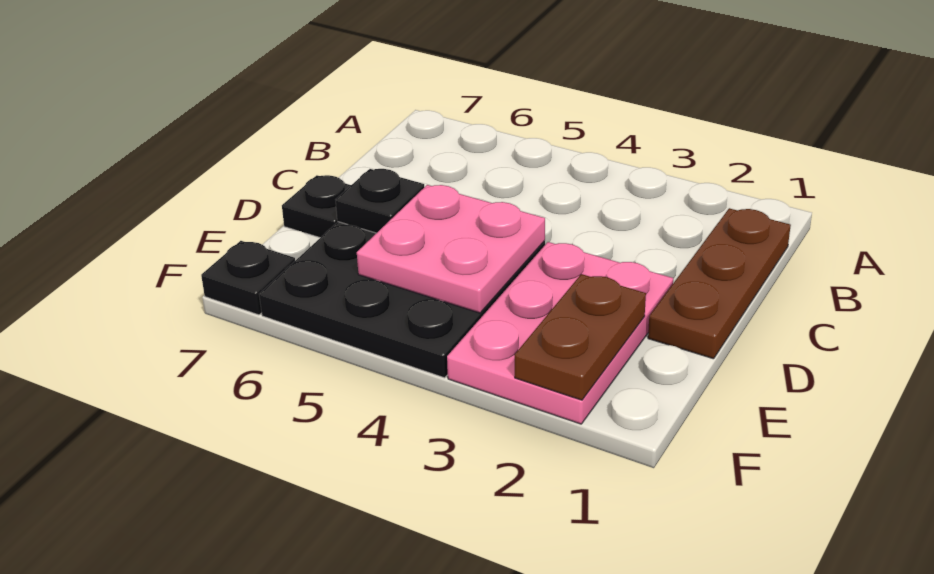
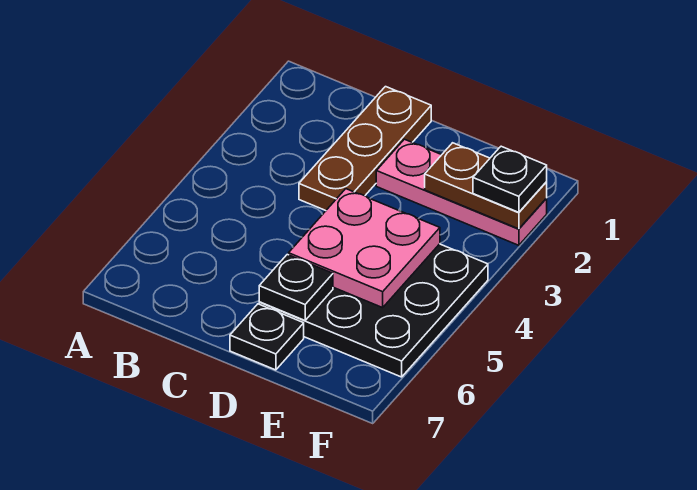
brown 1x3 plate [648,208,791,359] -> brown 1x3 plate turned to [299,87,431,211]
pink 2x3 plate [447,242,673,424] -> pink 1x3 plate [376,139,547,245]
black 1x1 plate [201,241,295,315] -> black 1x1 plate moved to [473,146,547,212]

